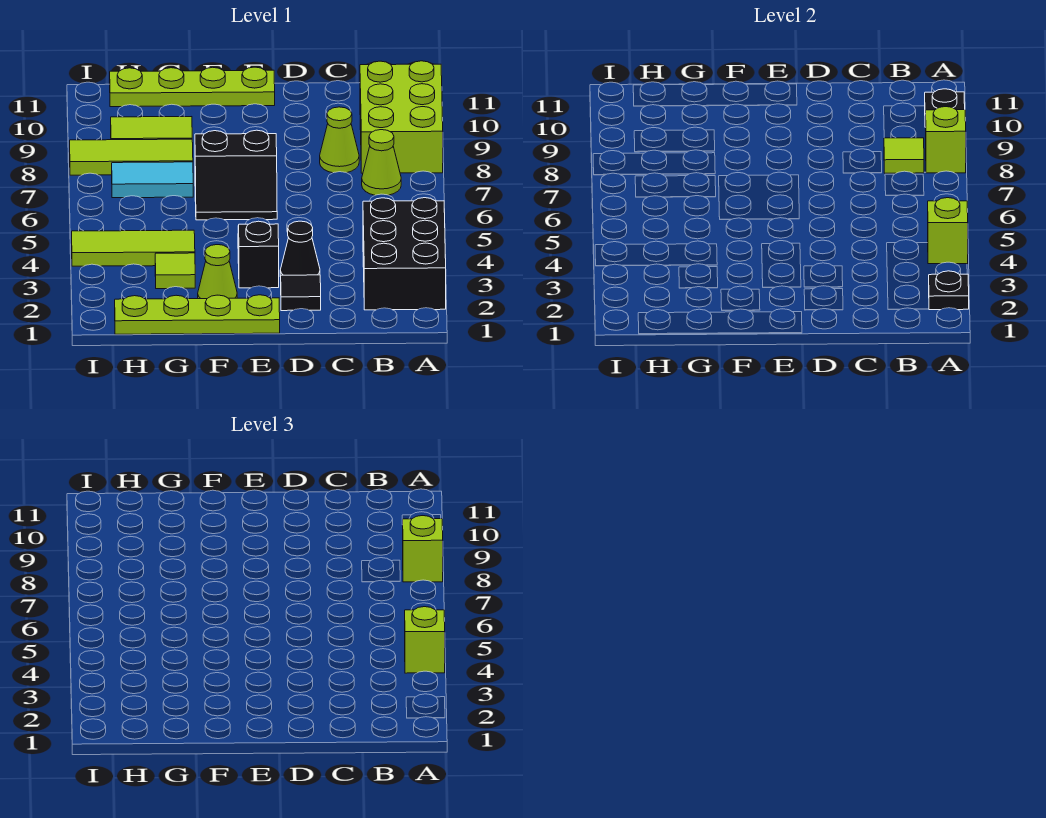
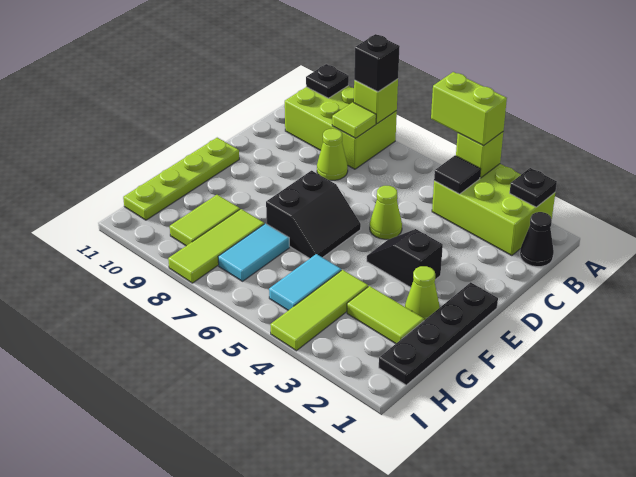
black 2x3 brick [363,198,446,310] -> lime 2x3 brick [432,164,555,256]
lime 1x1 brick [405,607,445,673] -> lime 1x2 brick [431,72,507,146]
lime 1x1 brick [402,516,443,582] -> black 1x1 brick [354,34,400,92]
lime 1x1 cone [362,130,401,195] -> lime 1x1 cone moved to [370,186,402,239]
black 1x1 tile [281,275,321,311] -> black 1x1 tile moved to [434,156,481,194]
black 1x1 cone [280,221,320,277] -> black 1x1 cone moved to [520,212,554,267]
lime 1x4 plate [115,295,280,334] -> black 1x4 plate [379,282,498,385]
lime 1x1 tile [155,253,195,289] -> lime 1x2 tile [347,286,424,344]
none -> cyan 1x2 tile [269,254,341,310]

